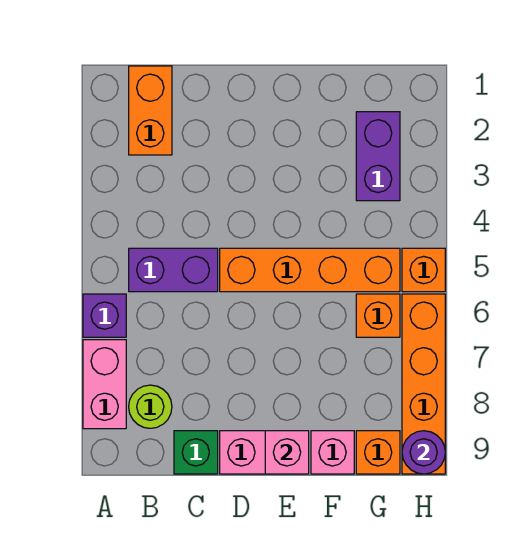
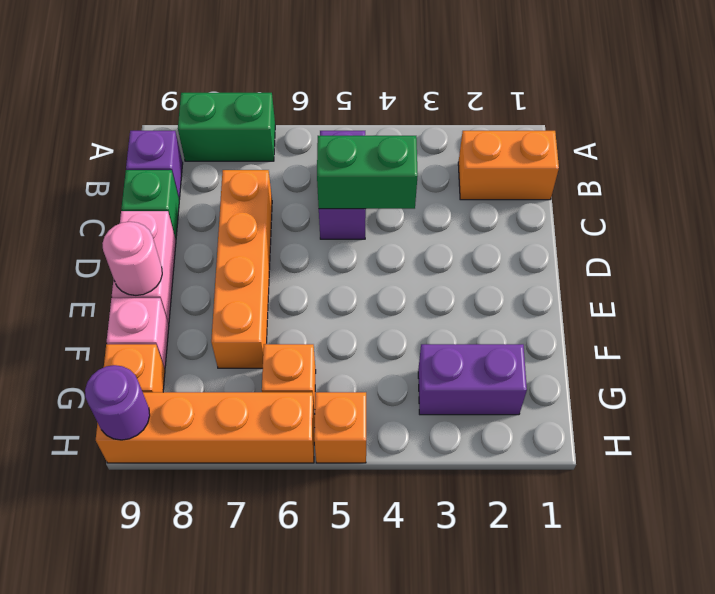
purple 1x1 brick [83,294,126,337] -> purple 1x1 brick moved to [126,131,183,199]
pink 1x2 brick [83,340,126,429] -> green 1x2 brick [178,93,275,161]
lime 1x1 round brick [129,385,172,428] -> none
none -> green 1x2 brick [317,136,418,209]
orange 1x4 brick [220,248,400,292] -> orange 1x4 brick moved to [211,170,272,368]
pink 1x1 brick [265,431,309,474] -> pink 1x1 round brick [102,222,162,296]

